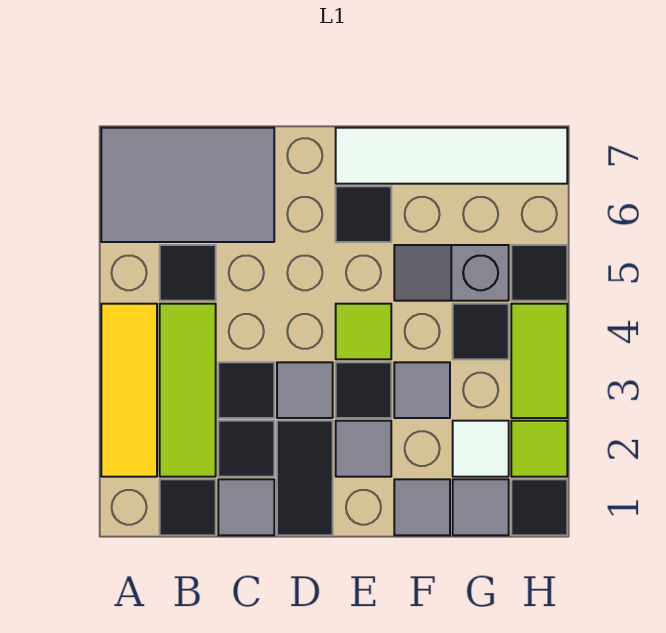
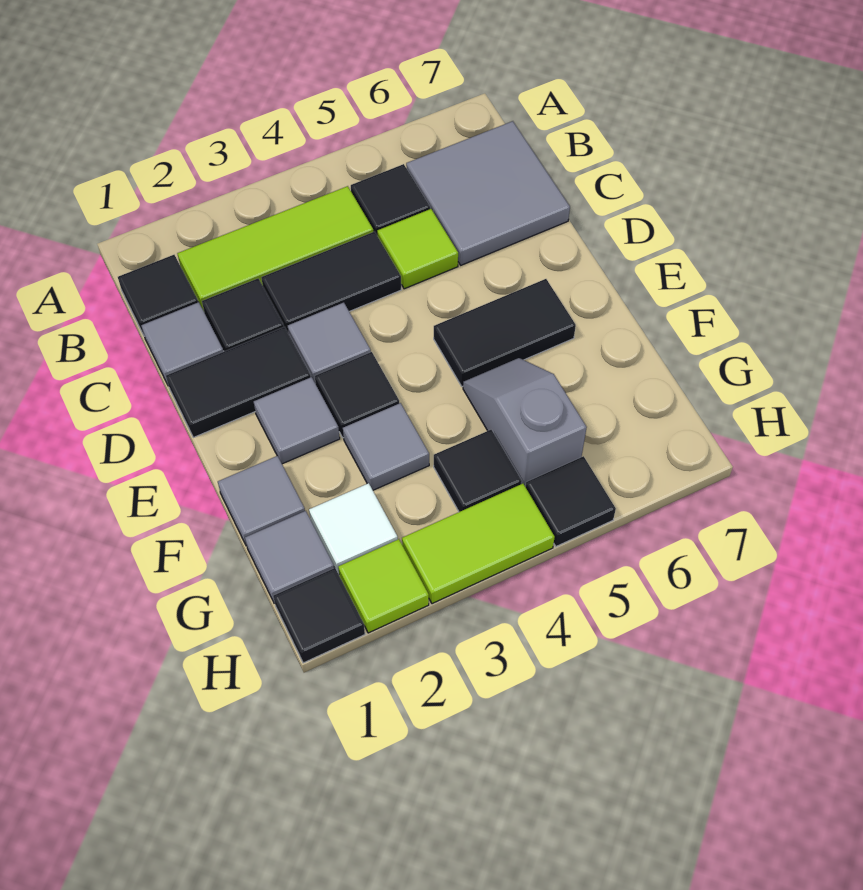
yellow 1x3 tile [101,304,157,477] -> none
grey 2x3 tile [101,128,274,242] -> grey 2x2 tile [406,121,570,265]
black 1x1 tile [218,362,274,418] -> black 1x2 tile [261,232,401,334]
lime 1x1 tile [336,304,391,359] -> lime 1x1 tile moved to [377,209,458,289]
black 1x1 tile [336,186,391,242] -> black 1x2 tile [434,279,576,386]
white 1x4 tile [336,128,567,184] -> none

